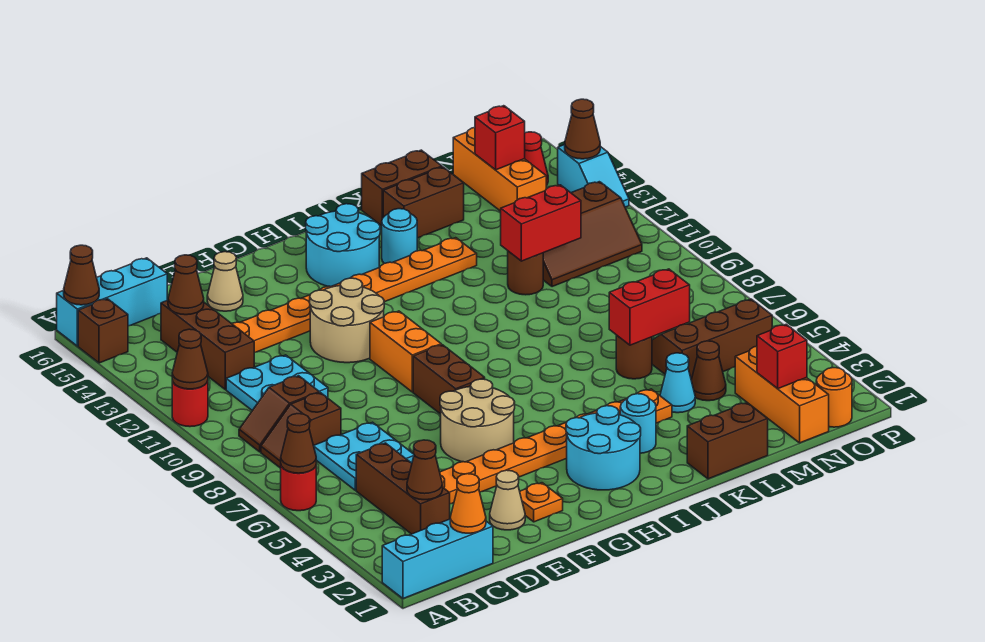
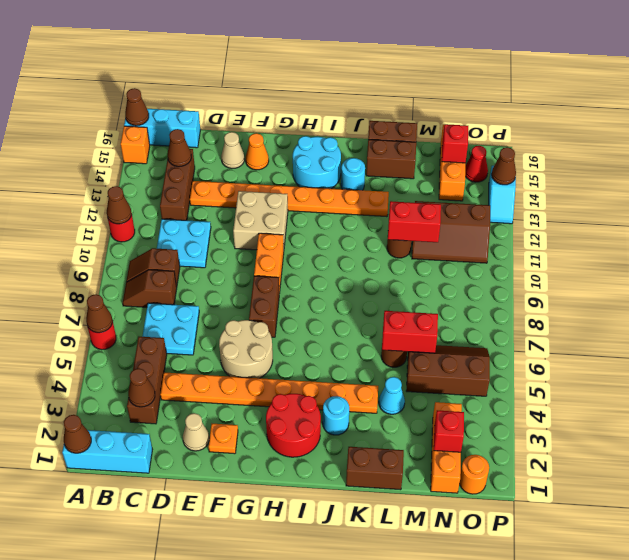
brown 1x1 brick [78,299,128,363] -> orange 1x1 brick [121,126,150,164]
orange 1x1 cone [450,474,486,533] -> orange 1x1 cone moved to [246,133,269,170]
tan 2x2 round brick [310,278,384,363] -> tan 2x2 brick [233,191,288,250]
cyan 2x2 round brick [566,406,641,490] -> red 2x2 round brick [266,394,321,457]
brown 1x1 cone [691,341,726,401] -> brown 1x1 cone moved to [64,415,91,453]

